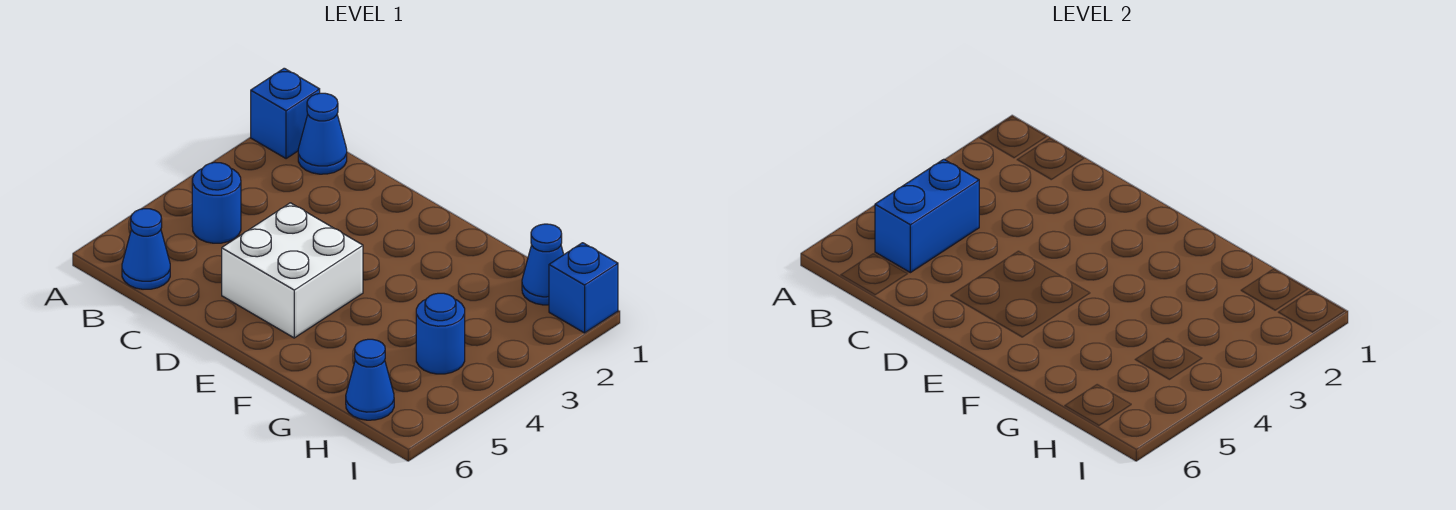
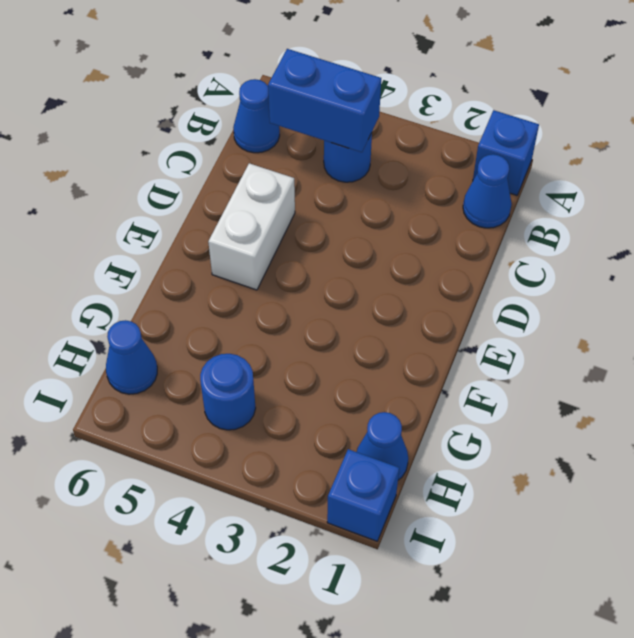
white 2x2 brick [222,203,363,338] -> white 1x2 brick [208,163,295,290]

